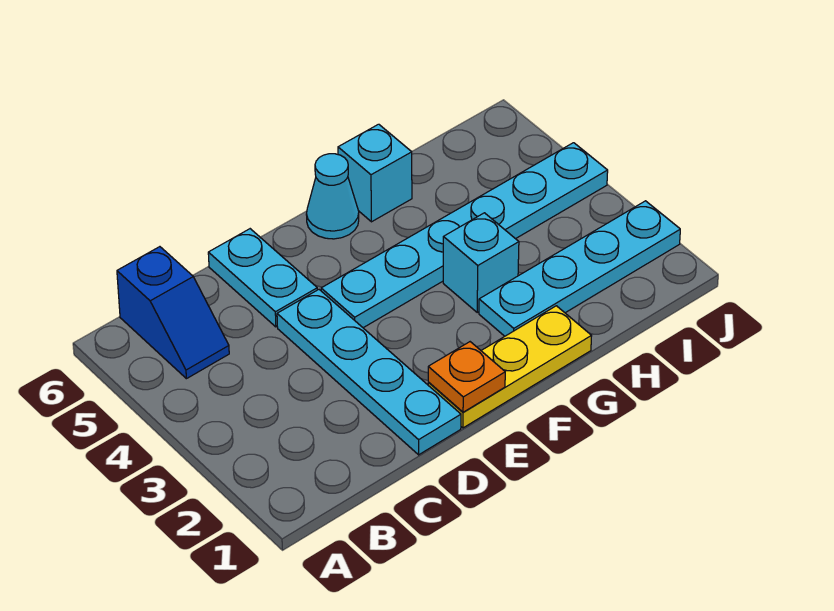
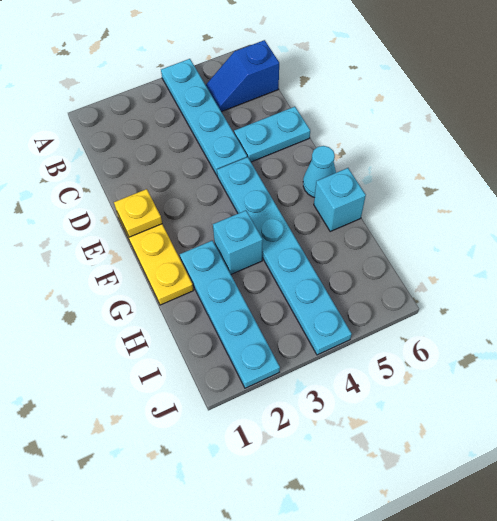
cyan 1x4 plate [277,290,461,455] -> cyan 1x4 plate turned to [161,59,247,175]
orange 1x1 plate [428,342,505,412] -> yellow 1x1 plate [114,189,162,237]

